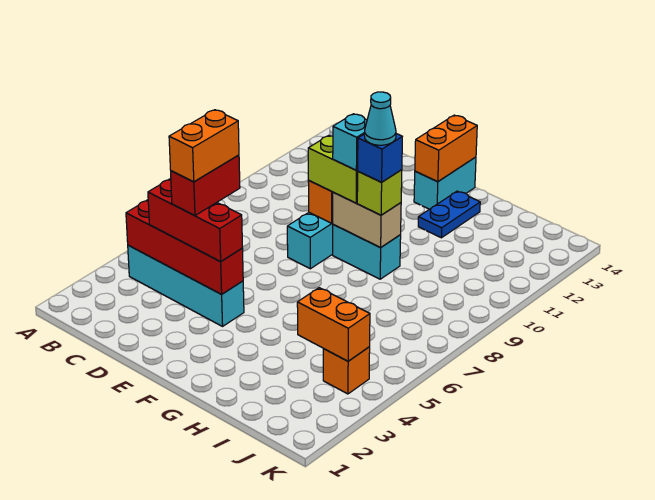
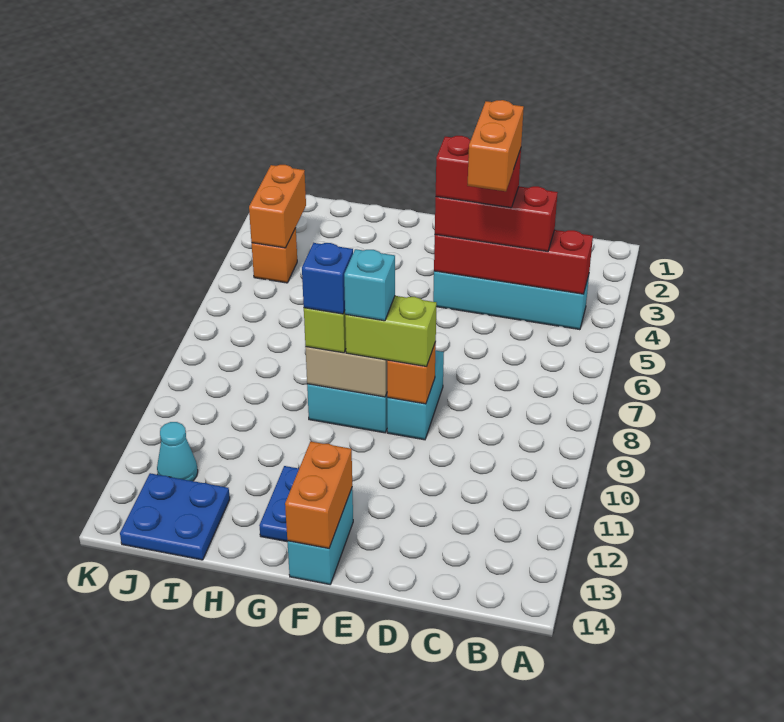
red 1x2 brick [171,155,240,216] -> red 1x2 brick turned to [436,136,521,208]
cyan 1x1 cone [364,92,396,145] -> cyan 1x1 cone moved to [157,422,198,481]
orange 1x2 brick [297,288,370,361] -> orange 1x2 brick turned to [249,165,306,248]
none -> blue 2x2 plate [120,473,230,560]

